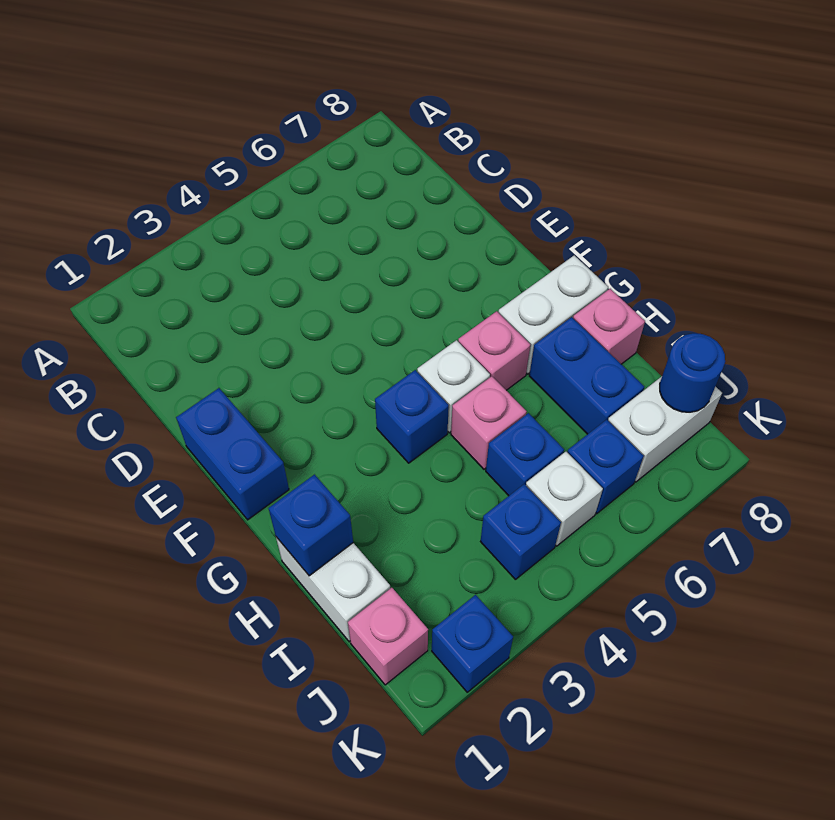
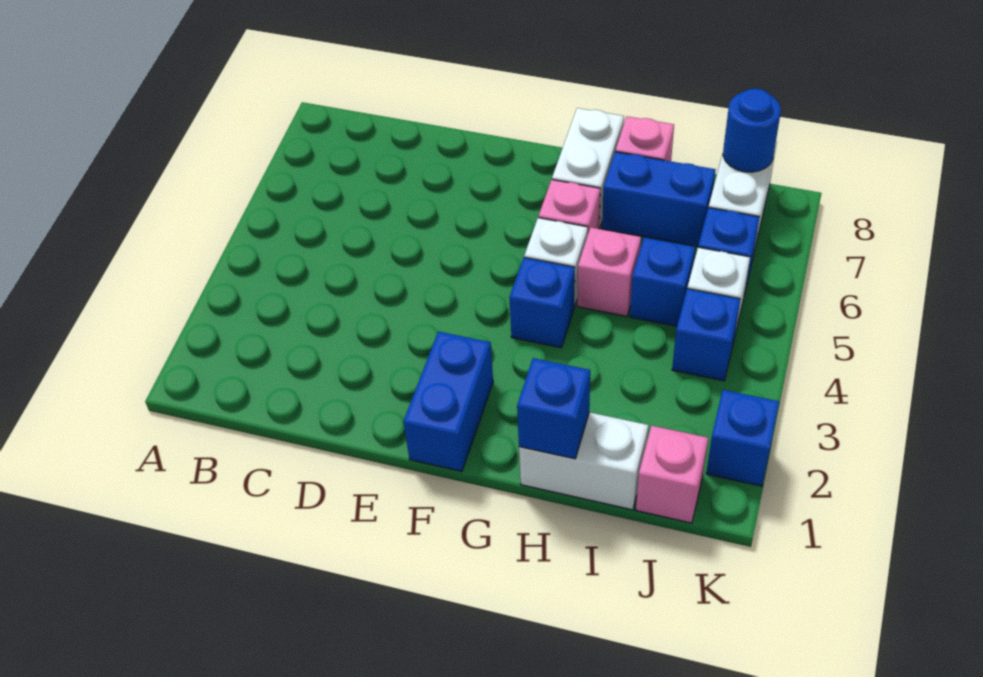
blue 1x2 brick [176,388,289,520] -> blue 1x2 brick turned to [403,332,493,471]

